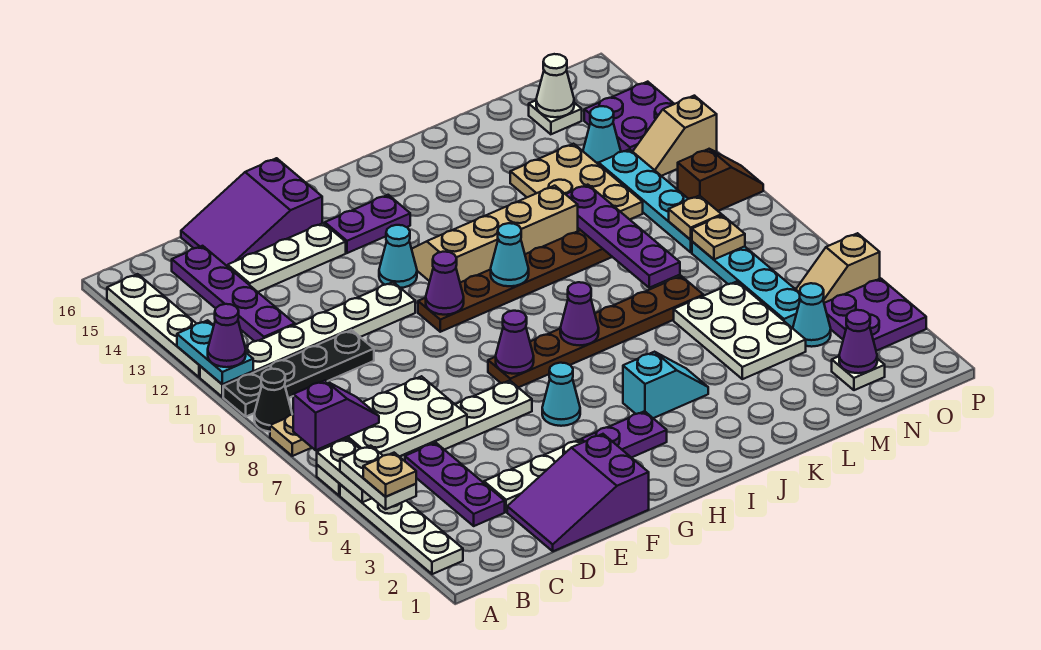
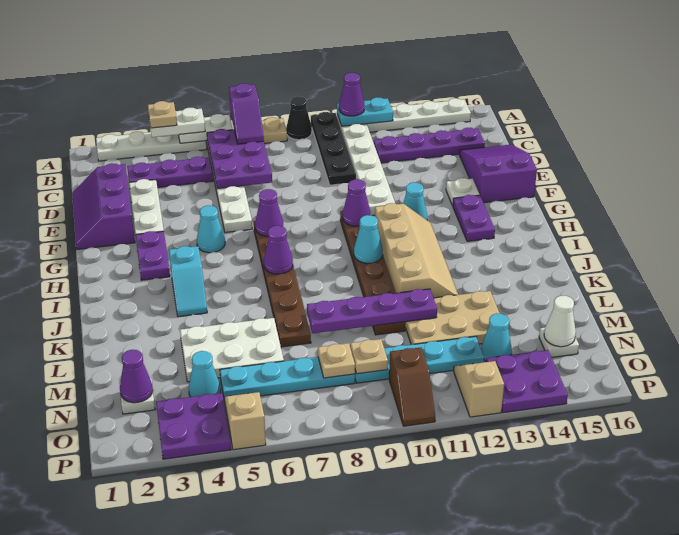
white 2x3 plate [339,376,467,457] -> purple 2x3 plate [207,129,272,189]
purple 2x3 slope [507,434,649,551] -> purple 2x3 slope turned to [72,163,135,249]
white 1x3 plate [228,223,346,292] -> white 1x1 plate [446,178,480,206]

